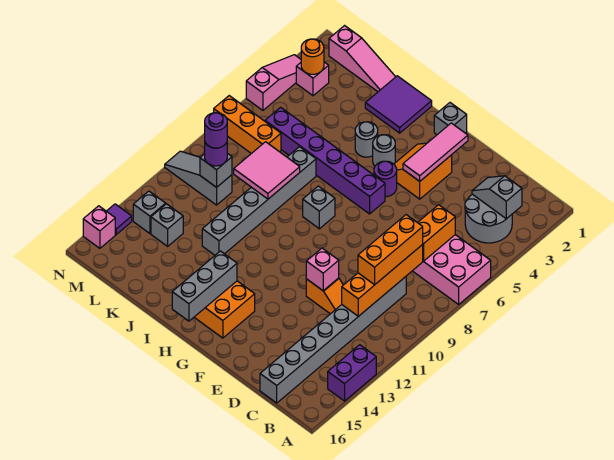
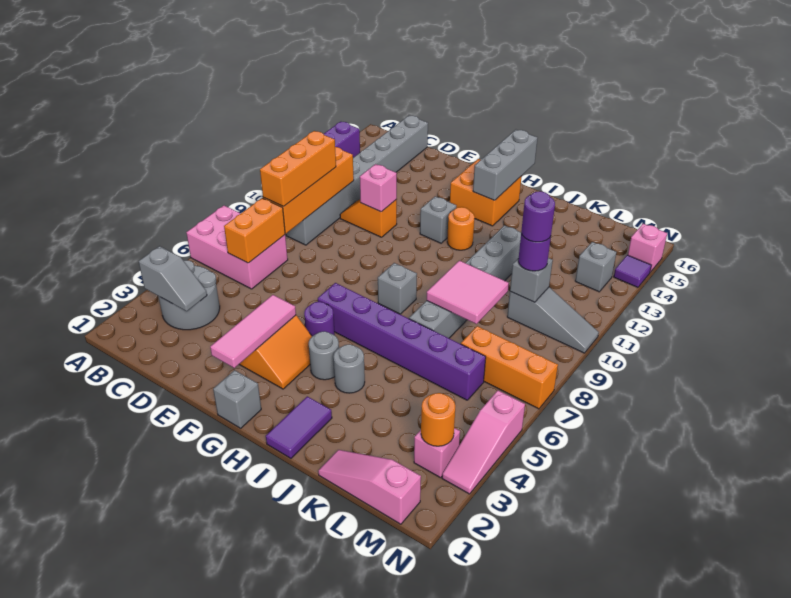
none -> orange 1x1 round brick [447,207,475,250]
purple 2x2 tile [365,76,432,133] -> purple 1x2 tile [266,396,332,458]
grey 1x1 brick [151,204,183,246] -> grey 1x1 brick moved to [420,196,456,243]

